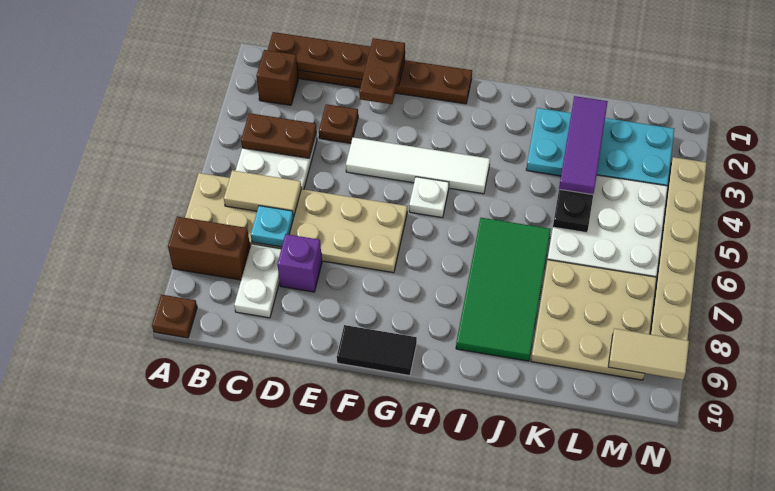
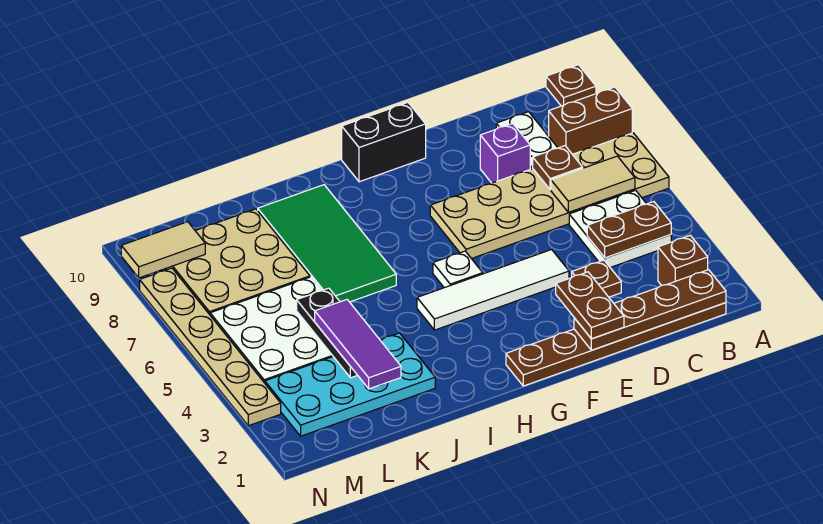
cyan 1x1 plate [251,206,293,247] -> brown 1x1 plate [533,146,583,190]
black 1x2 tile [337,325,417,376] -> black 1x2 brick [342,103,426,182]

